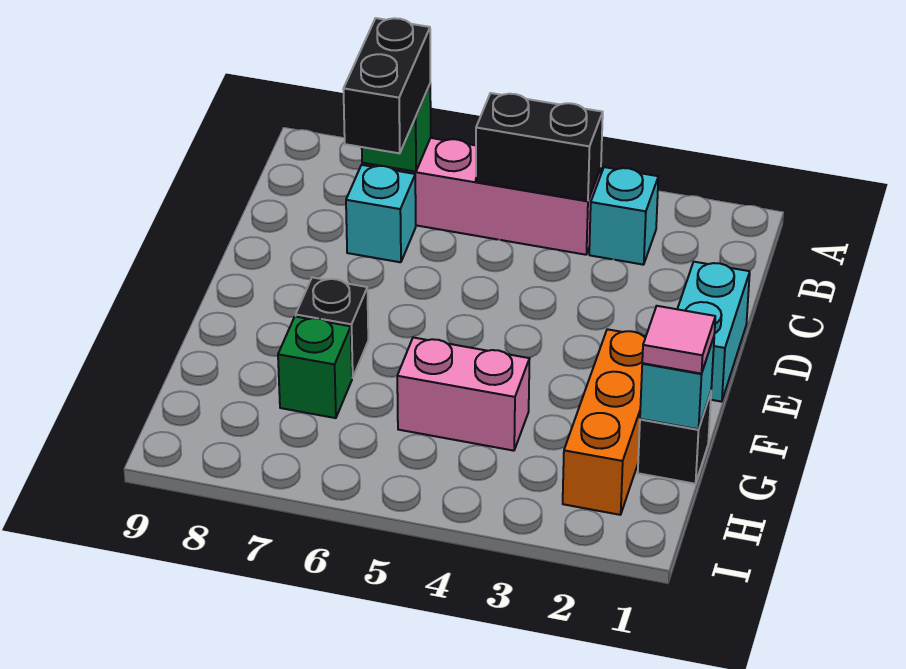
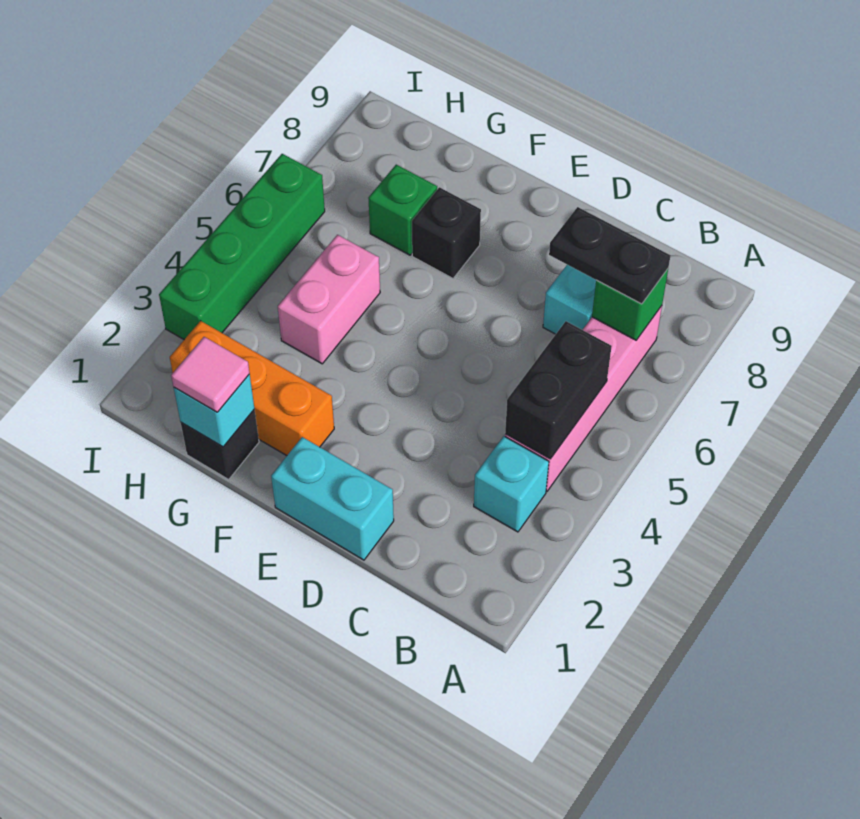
black 1x2 brick [343,18,430,153] -> black 1x2 plate [549,207,671,304]
none -> green 1x4 brick [159,154,325,340]

